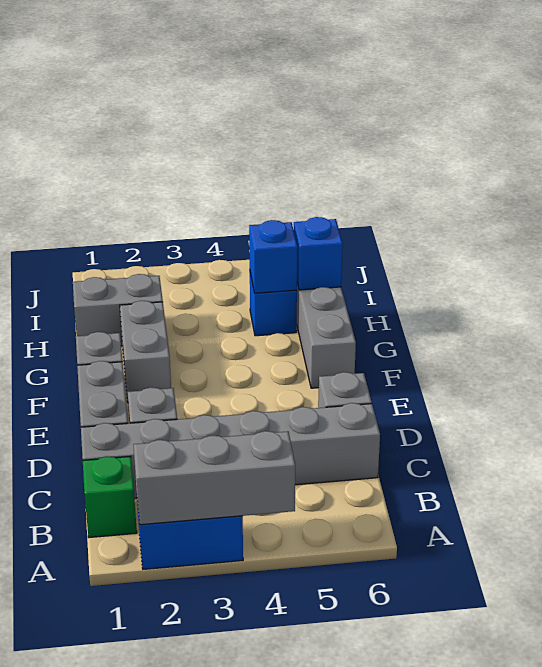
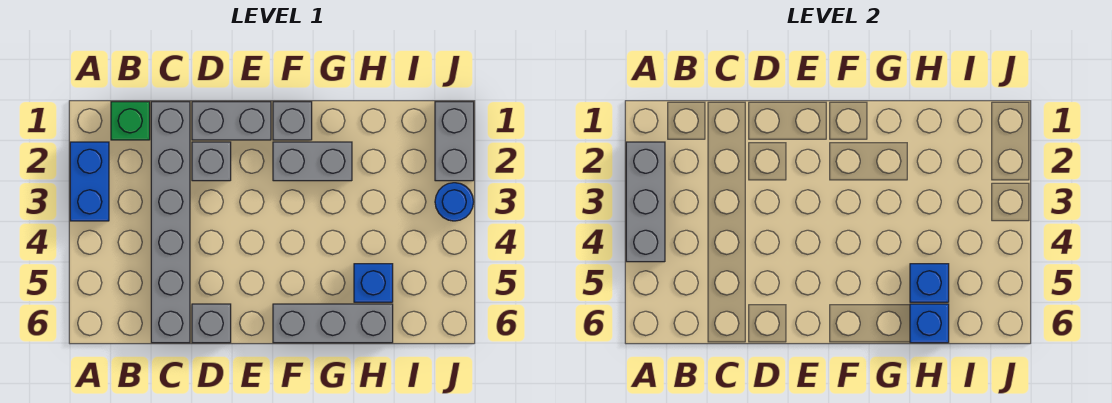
grey 1x2 brick [73,274,163,346] -> grey 1x2 brick moved to [435,102,474,181]
none -> blue 1x1 round brick [435,183,474,221]

